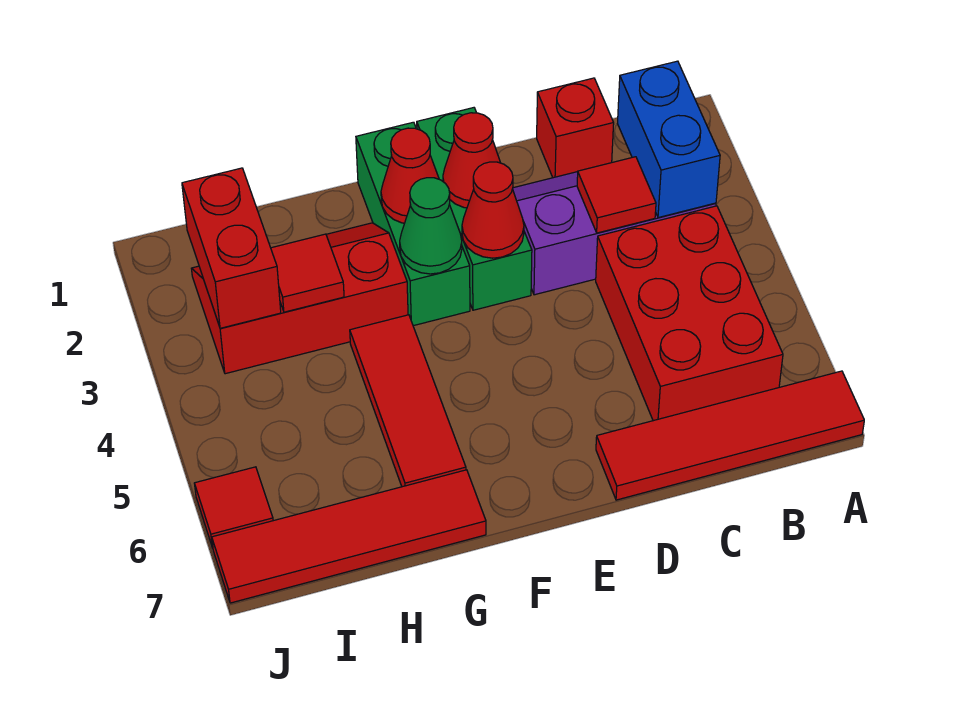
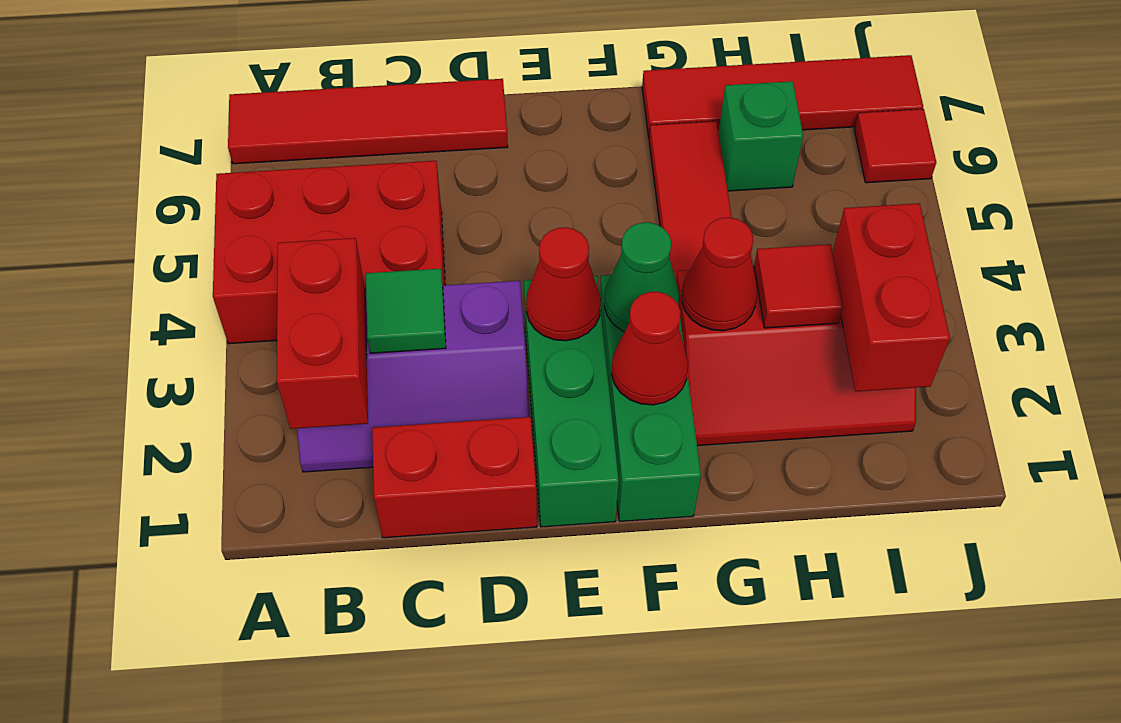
blue 1x2 brick [617,61,720,218] -> red 1x2 brick [277,238,368,429]
red 2x3 brick [596,206,783,421] -> red 2x3 brick turned to [213,161,445,344]
red 1x1 brick [537,78,614,178] -> red 1x2 brick [372,417,537,538]
red 1x1 tile [577,157,656,233] -> green 1x1 tile [366,269,446,353]
red 1x1 cone [443,113,500,208] -> red 1x1 cone moved to [682,217,757,331]
none -> green 1x1 brick [719,81,803,191]

